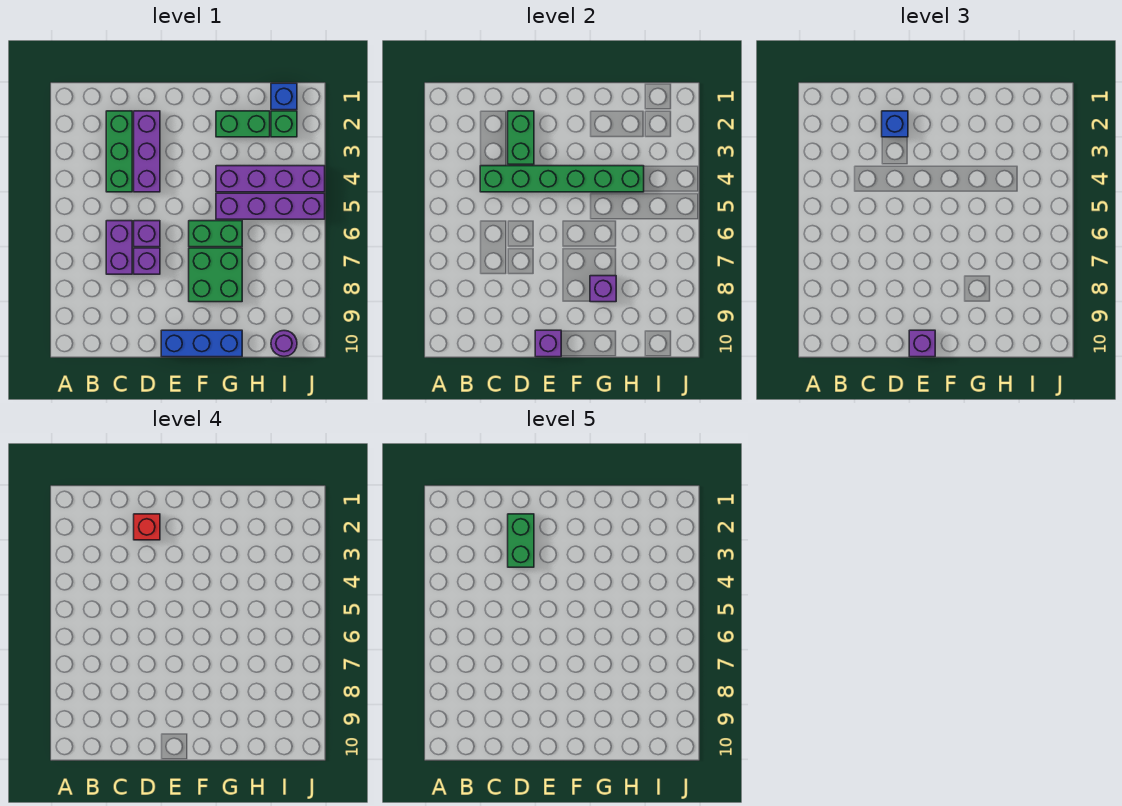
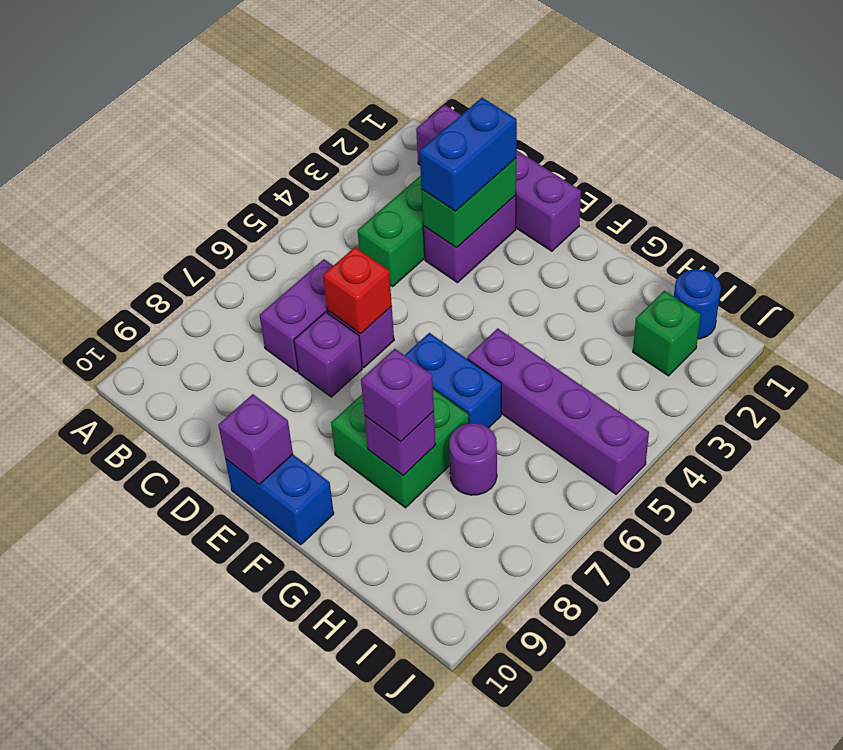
green 1x6 brick [480,166,644,192] -> none
purple 1x3 brick [134,111,160,192] -> purple 1x2 brick [423,195,516,283]
blue 1x1 brick [882,111,908,137] -> blue 1x2 brick [420,98,517,211]
red 1x1 brick [134,514,160,540] -> red 1x1 brick moved to [323,247,392,334]
green 1x2 brick [508,514,534,567] -> none
blue 1x3 brick [161,330,242,357] -> blue 1x2 brick [225,454,334,545]
purple 1x1 brick [909,330,935,357] -> purple 1x1 brick moved to [361,349,434,442]
green 1x2 brick [189,221,242,247] -> blue 1x2 brick [405,333,501,428]
green 1x2 brick [216,111,270,137] -> none
purple 1x4 brick [216,166,325,192] -> purple 1x4 brick moved to [416,105,581,251]
blue 1x1 brick [271,83,297,110] -> blue 1x1 round brick [674,269,721,339]
purple 1x1 round brick [271,331,297,356] -> purple 1x1 round brick moved to [449,423,497,495]

